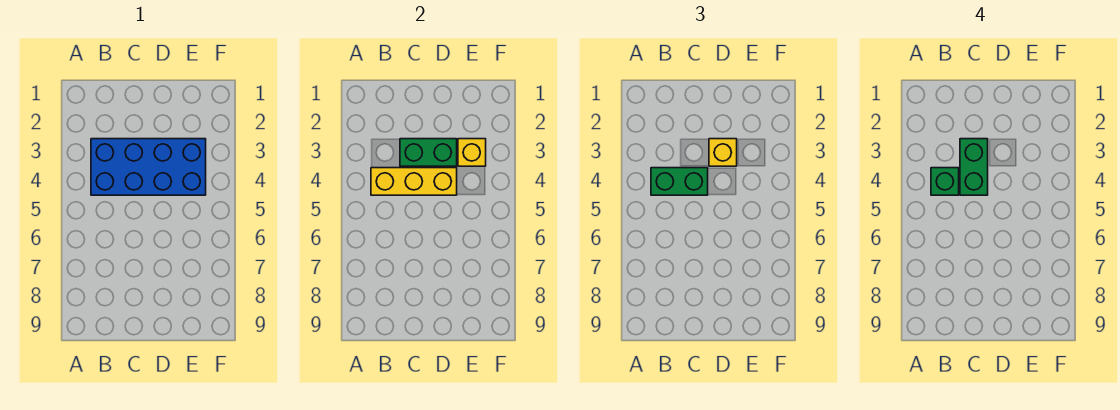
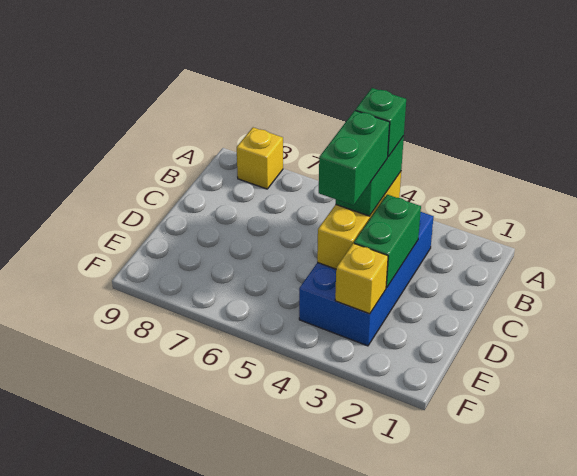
green 1x2 brick [960,139,988,195] -> green 1x2 brick turned to [319,111,390,205]
yellow 1x1 brick [709,139,737,166] -> yellow 1x1 brick moved to [237,127,283,189]

